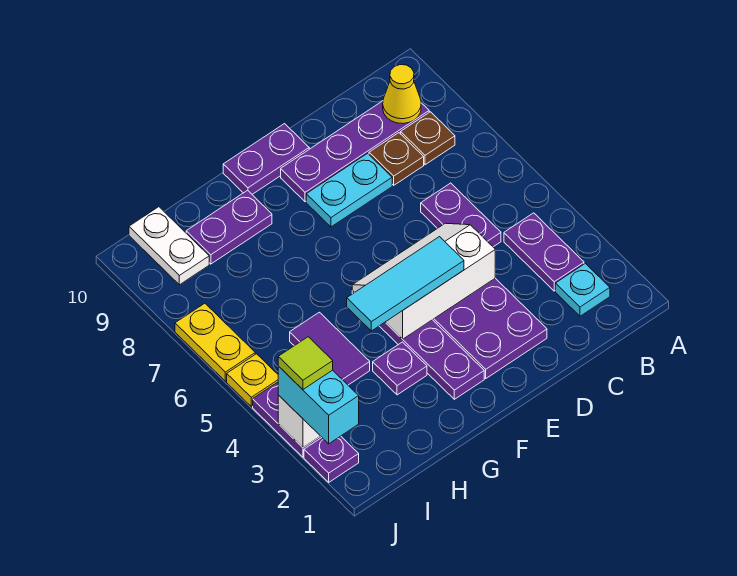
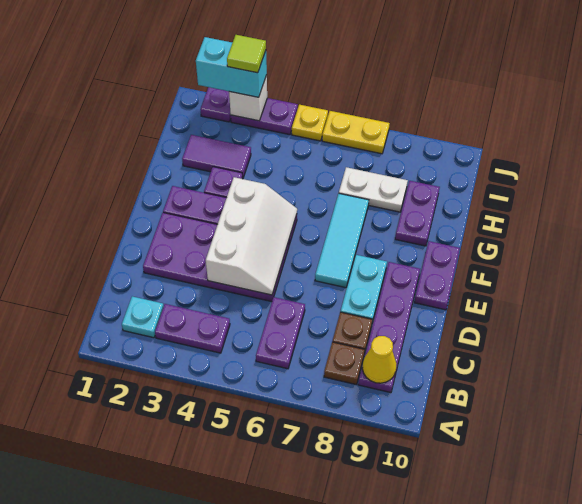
purple 1x2 plate [421,183,501,247] -> purple 1x2 plate turned to [256,297,305,369]
cyan 1x3 tile [347,237,464,331] -> cyan 1x3 tile moved to [315,193,369,288]
purple 1x2 tile [290,312,370,385] -> purple 1x2 tile moved to [182,135,251,178]
white 1x2 plate [129,207,209,285] -> white 1x2 plate moved to [339,167,408,212]

